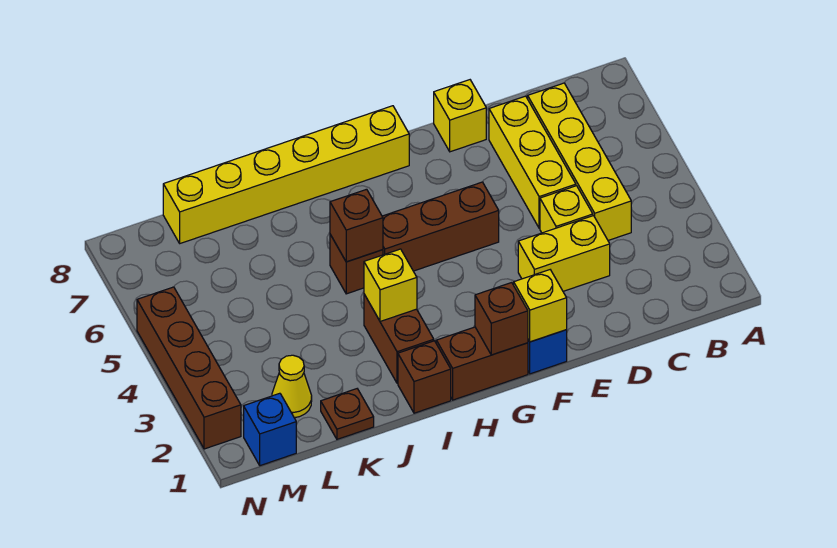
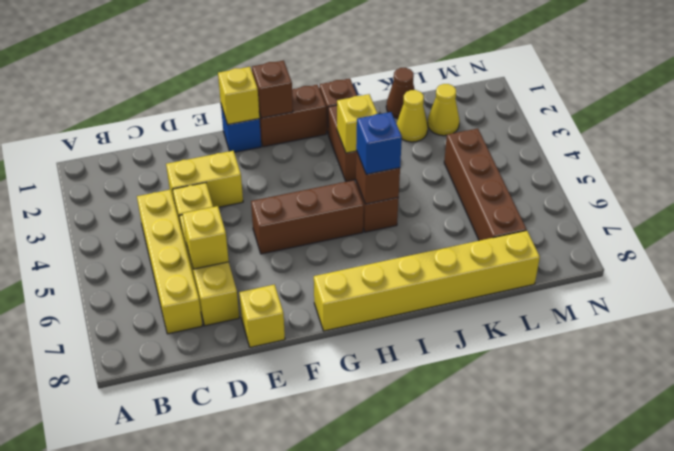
none -> yellow 1x1 brick [183,206,229,269]
brown 1x1 plate [321,389,374,439] -> brown 1x1 cone [386,68,415,118]
none -> yellow 1x1 cone [397,90,428,142]
blue 1x1 brick [244,393,296,466] -> blue 1x1 brick moved to [356,112,402,174]
brown 1x4 brick [137,287,241,449] -> brown 1x4 brick moved to [444,129,527,241]

